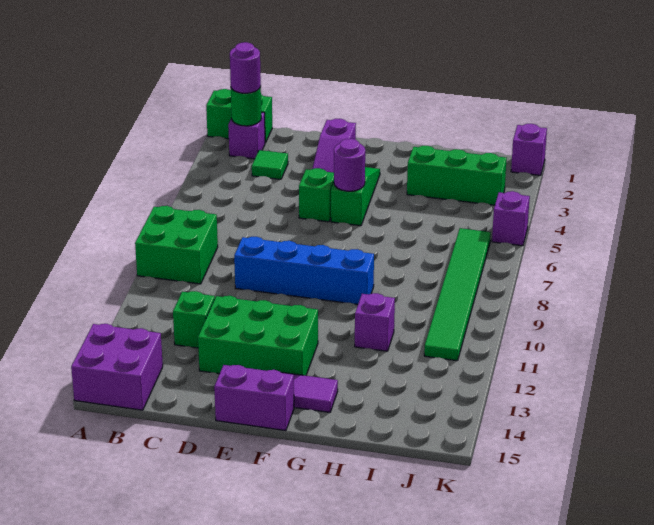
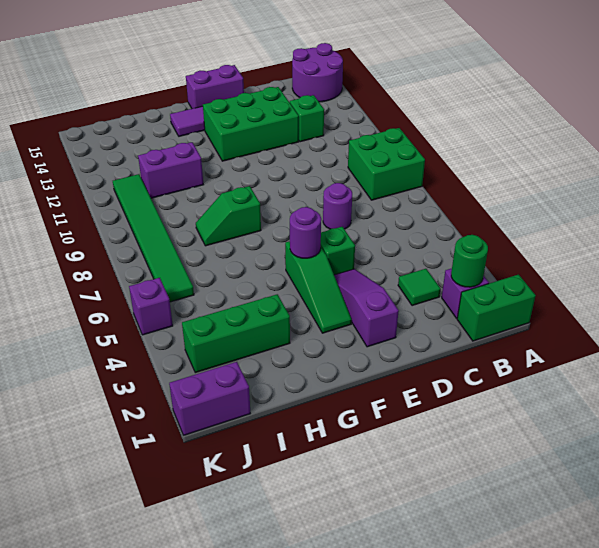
purple 2x2 brick [71,324,163,410] -> purple 2x2 round brick [292,43,343,102]
purple 1x1 round brick [230,42,261,93] -> purple 1x1 round brick moved to [323,183,352,229]
blue 1x4 brick [234,237,374,304] -> none
none -> green 1x2 slope [196,186,261,246]
purple 1x1 brick [355,293,395,351] -> purple 1x2 brick [138,142,203,198]
purple 1x1 brick [511,124,547,175] -> purple 1x2 brick [169,362,250,435]

